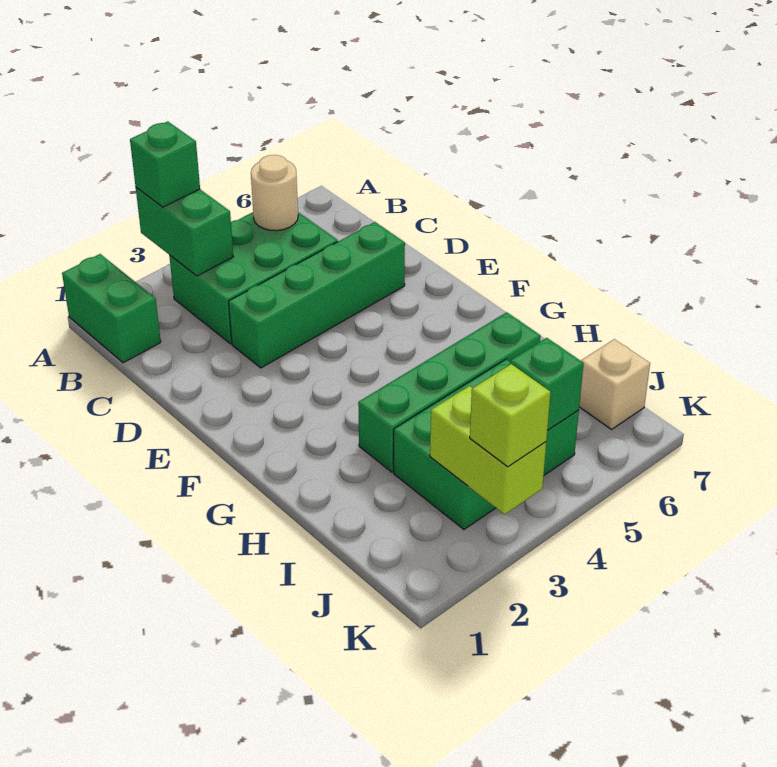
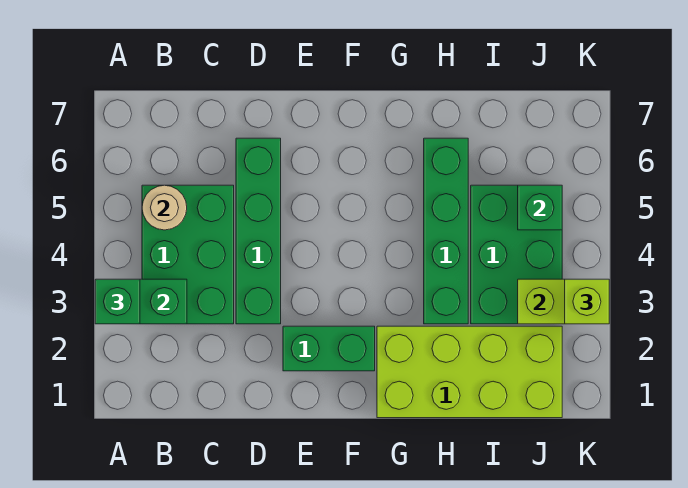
green 1x2 brick [62,254,161,363] -> green 1x2 brick moved to [283,326,375,371]
none -> lime 2x4 brick [377,326,562,418]
tan 1x1 brick [579,339,650,429] -> none

